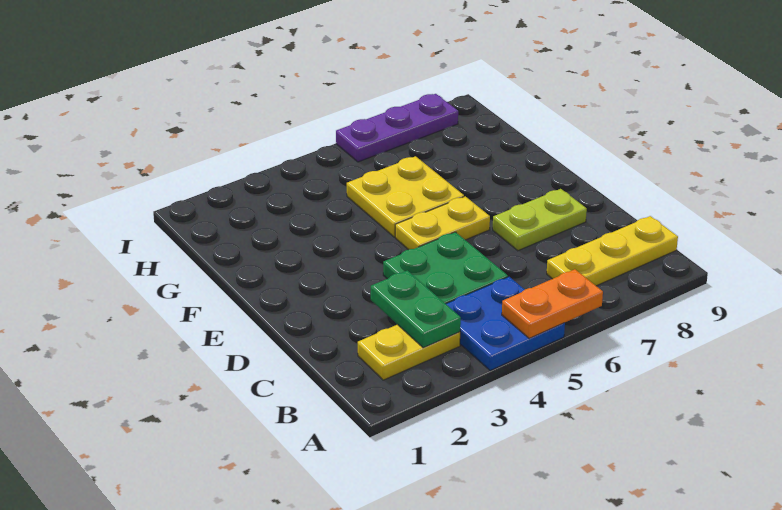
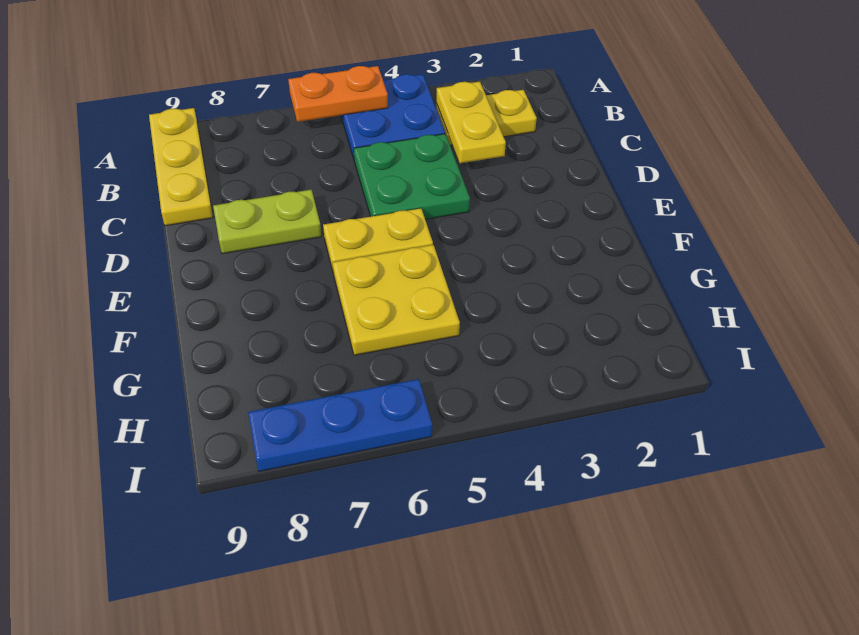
green 1x2 plate [371,271,461,348] -> yellow 1x2 plate [436,82,506,163]
yellow 1x3 plate [547,216,678,286] -> yellow 1x3 plate turned to [149,108,213,226]
purple 1x3 plate [336,94,458,162] -> blue 1x3 plate [248,379,432,471]

